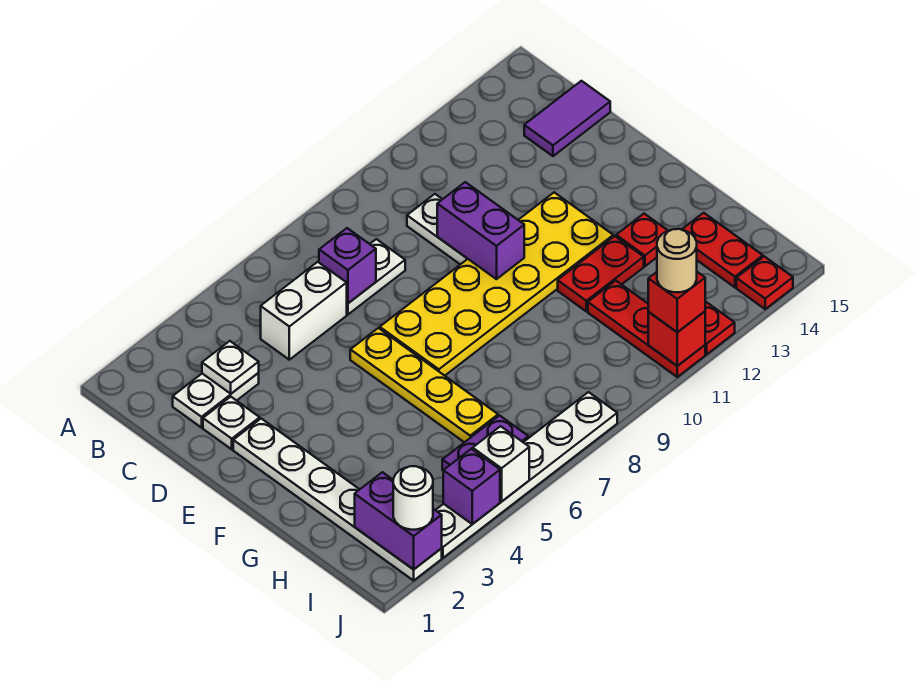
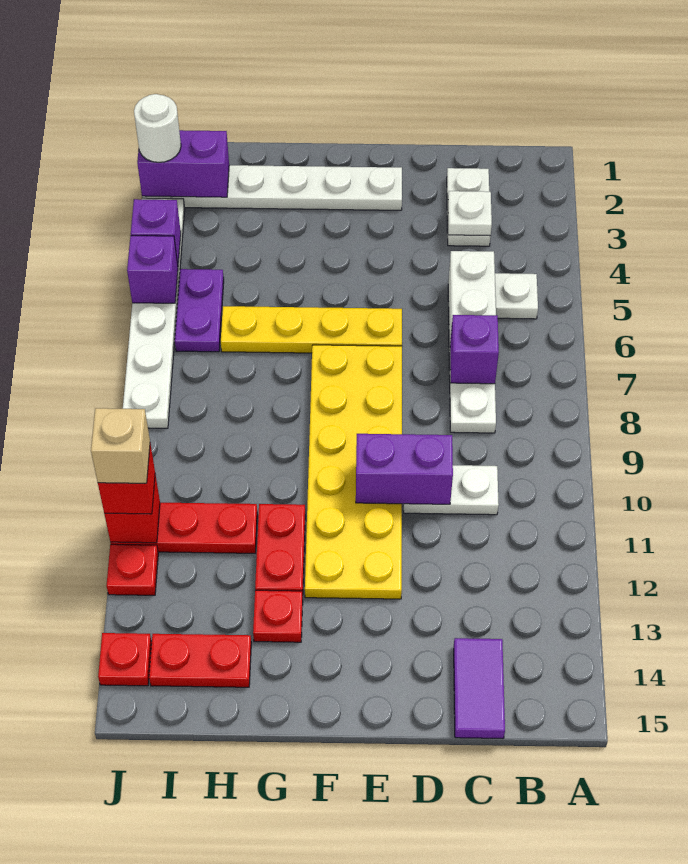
white 1x1 plate [203,397,260,449] -> white 1x1 plate moved to [495,273,538,319]
white 1x1 brick [473,426,529,502] -> purple 1x1 brick [127,236,178,303]
tan 1x1 round brick [657,229,697,292] -> tan 1x1 brick [91,408,150,483]

